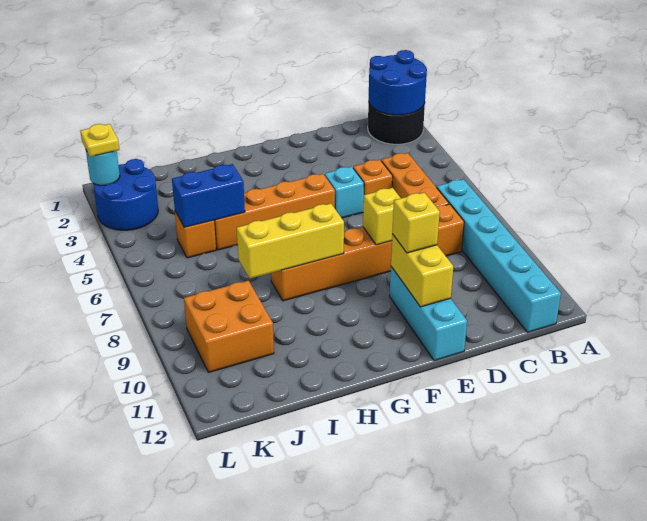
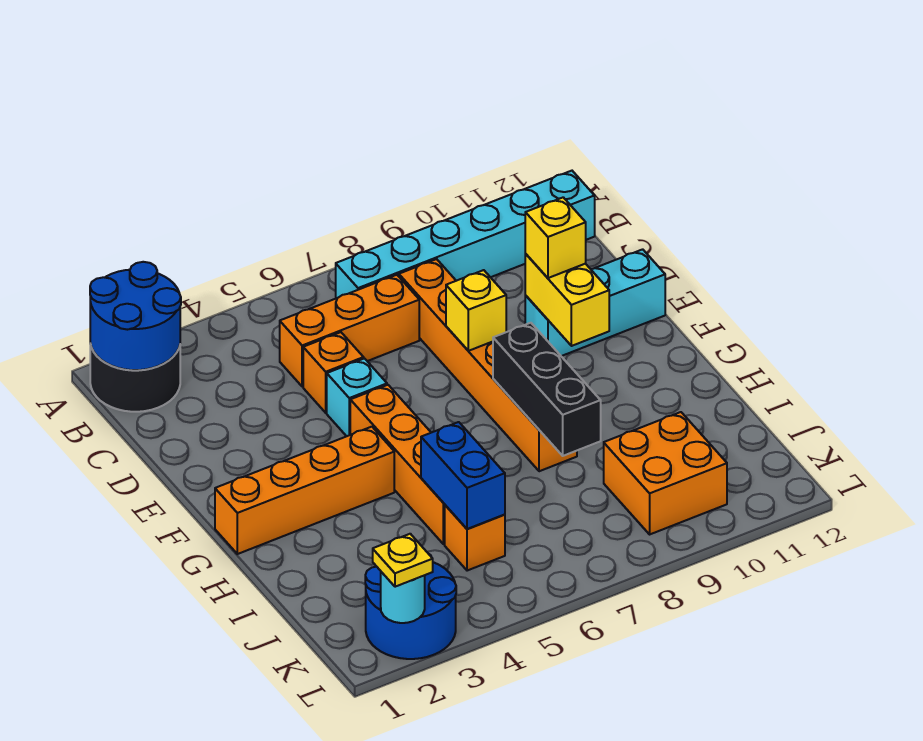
yellow 1x2 brick [391,234,453,307] -> yellow 1x2 brick turned to [525,254,609,346]
none -> orange 1x4 brick [215,427,394,554]
yellow 1x3 brick [237,204,344,278] -> black 1x3 brick [493,323,601,456]

